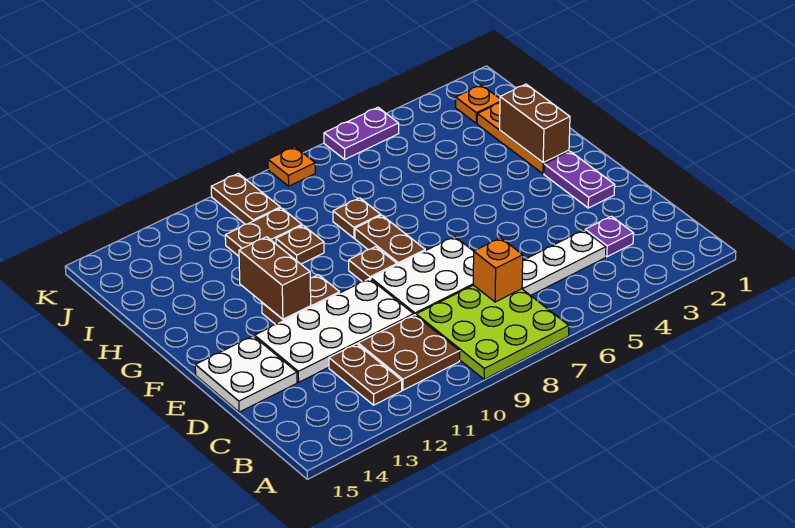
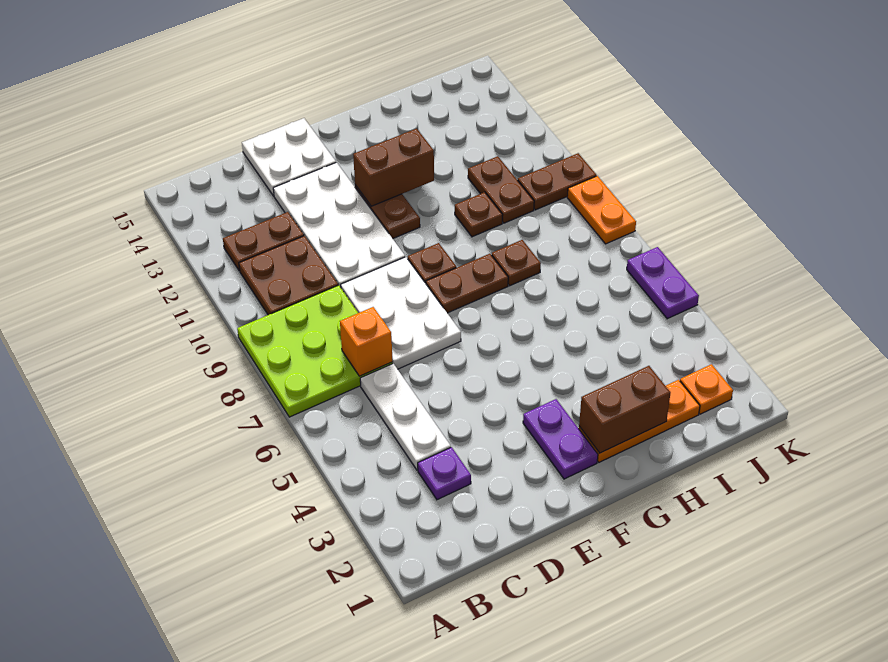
purple 1x2 plate [544,151,615,208] -> purple 1x2 plate turned to [523,399,598,479]
orange 1x1 plate [268,147,315,186] -> orange 1x2 plate [567,176,636,244]

